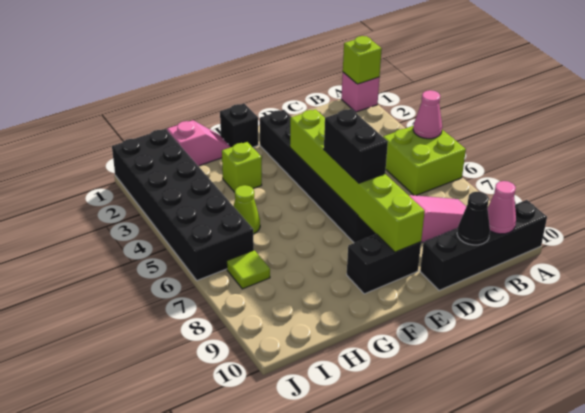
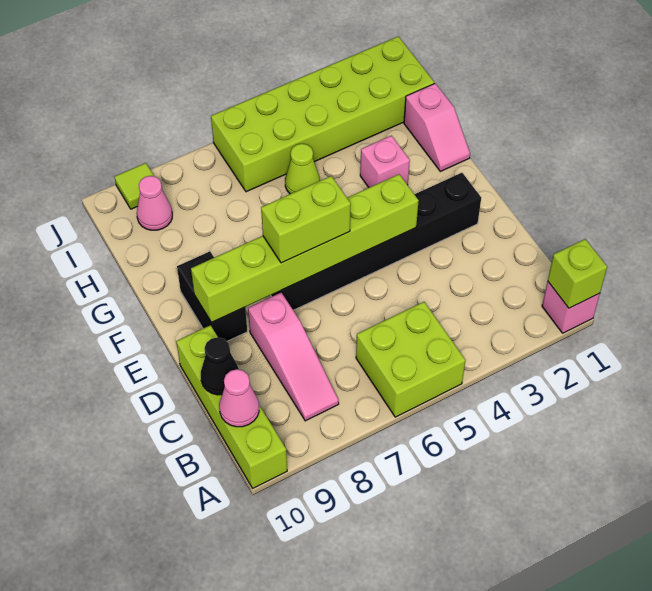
pink 1x1 cone [413,90,442,139] -> pink 1x1 cone moved to [137,176,172,230]
black 1x4 brick [420,200,547,290] -> lime 1x4 brick [176,325,287,488]
black 1x2 brick [324,109,388,183] -> lime 1x2 brick [261,176,351,263]
black 1x1 brick [220,104,258,147] -> none
lime 1x1 brick [222,142,262,192] -> pink 1x1 brick [360,136,410,188]
black 2x6 brick [112,129,254,280] -> lime 2x6 brick [211,36,434,192]
lime 1x1 tile [227,250,270,289] -> lime 1x1 tile moved to [114,163,154,209]

